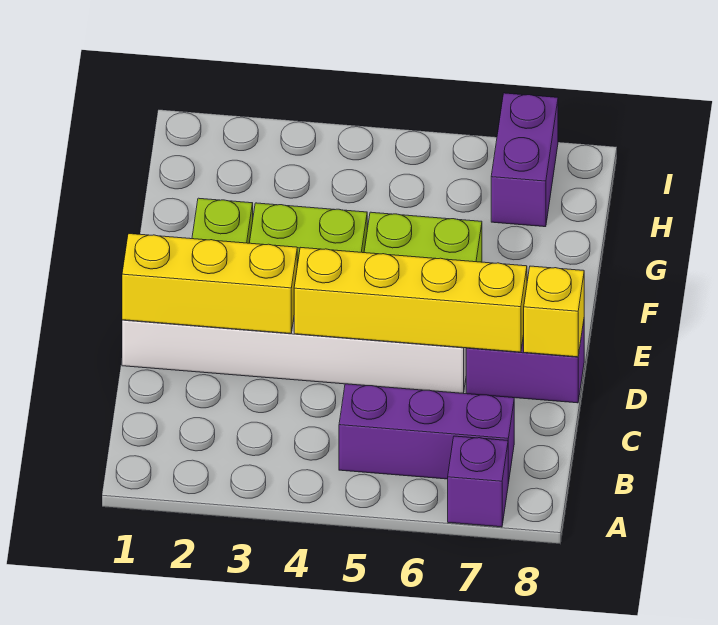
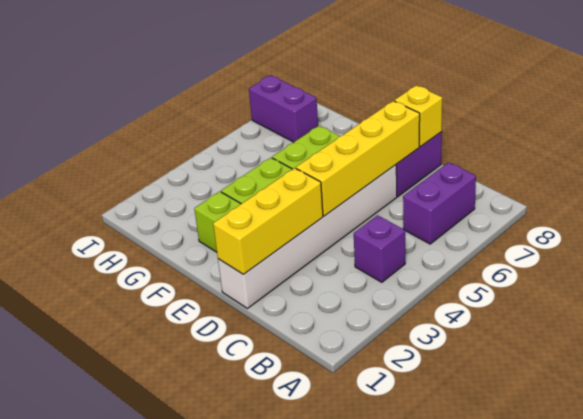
purple 1x1 brick [448,436,508,527] -> purple 1x1 brick moved to [354,215,405,282]
purple 1x3 brick [339,384,514,484] -> purple 1x2 brick [403,162,476,244]

